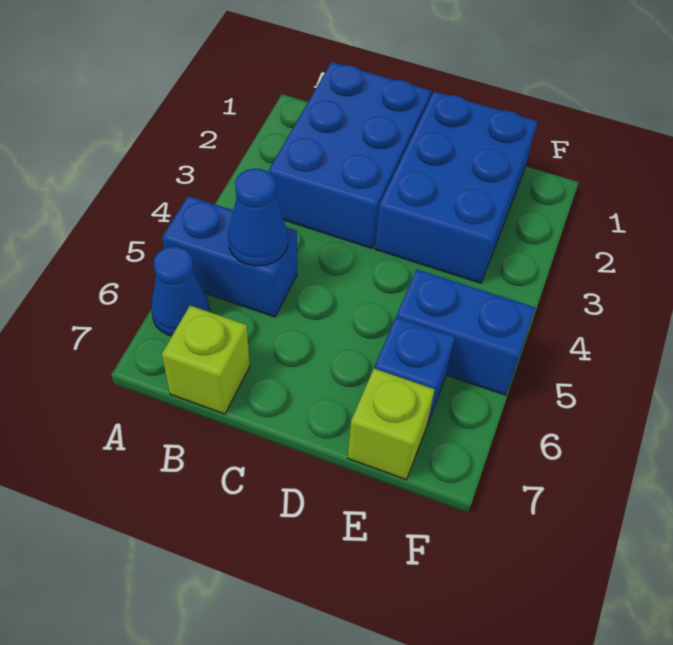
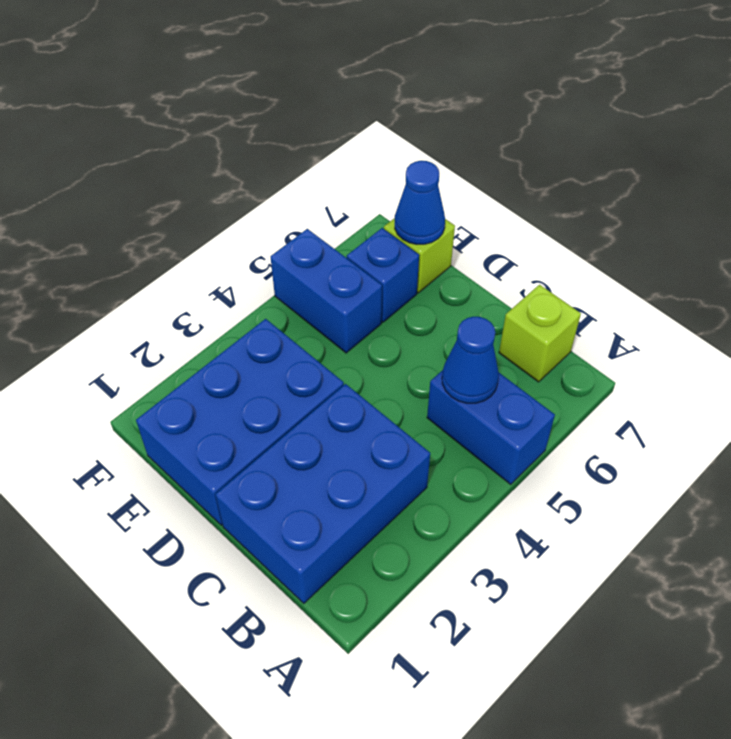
blue 1x1 cone [151,247,210,336] -> blue 1x1 cone moved to [395,161,445,244]

